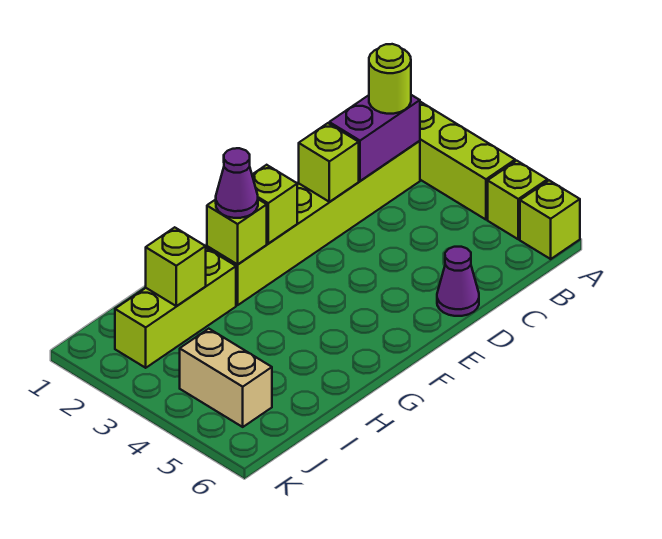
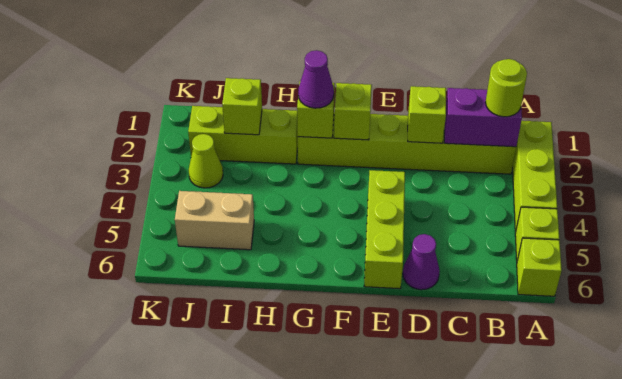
none -> lime 1x3 brick [364,170,405,289]
none -> lime 1x1 cone [189,134,223,188]
tan 1x2 brick [180,329,272,427] -> tan 1x2 brick turned to [175,191,254,250]

